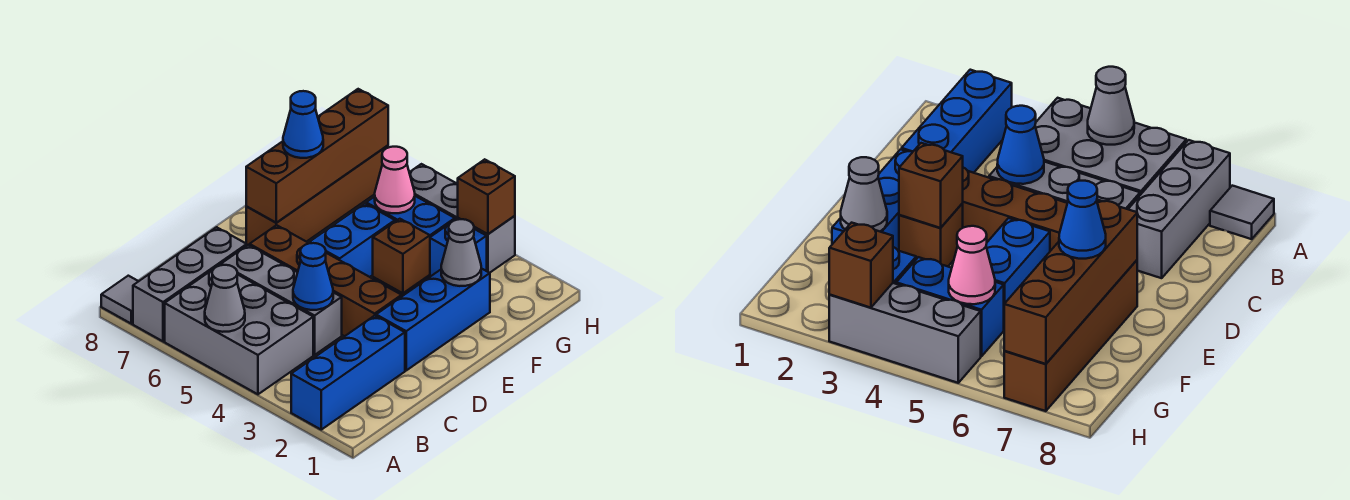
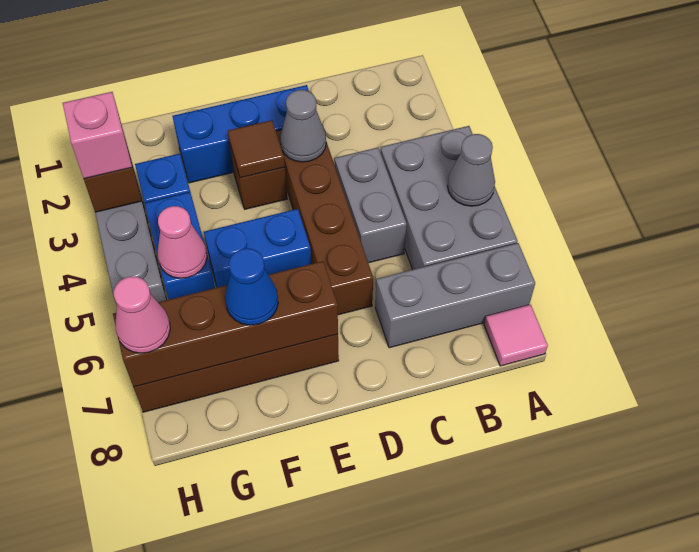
blue 1x3 brick [291,316,405,430] -> none
grey 1x1 tile [101,276,138,324] -> pink 1x1 tile [484,305,548,366]
grey 1x3 brick [221,245,342,355] -> grey 1x2 brick [334,148,407,263]
blue 1x1 cone [293,243,333,310] -> none
brown 1x1 brick [373,219,430,293] -> brown 1x1 tile [228,120,285,178]
grey 1x1 cone [441,219,481,286] -> grey 1x1 cone moved to [280,90,326,162]
none -> pink 1x1 brick [63,92,132,179]
none -> pink 1x1 cone [114,276,170,353]

